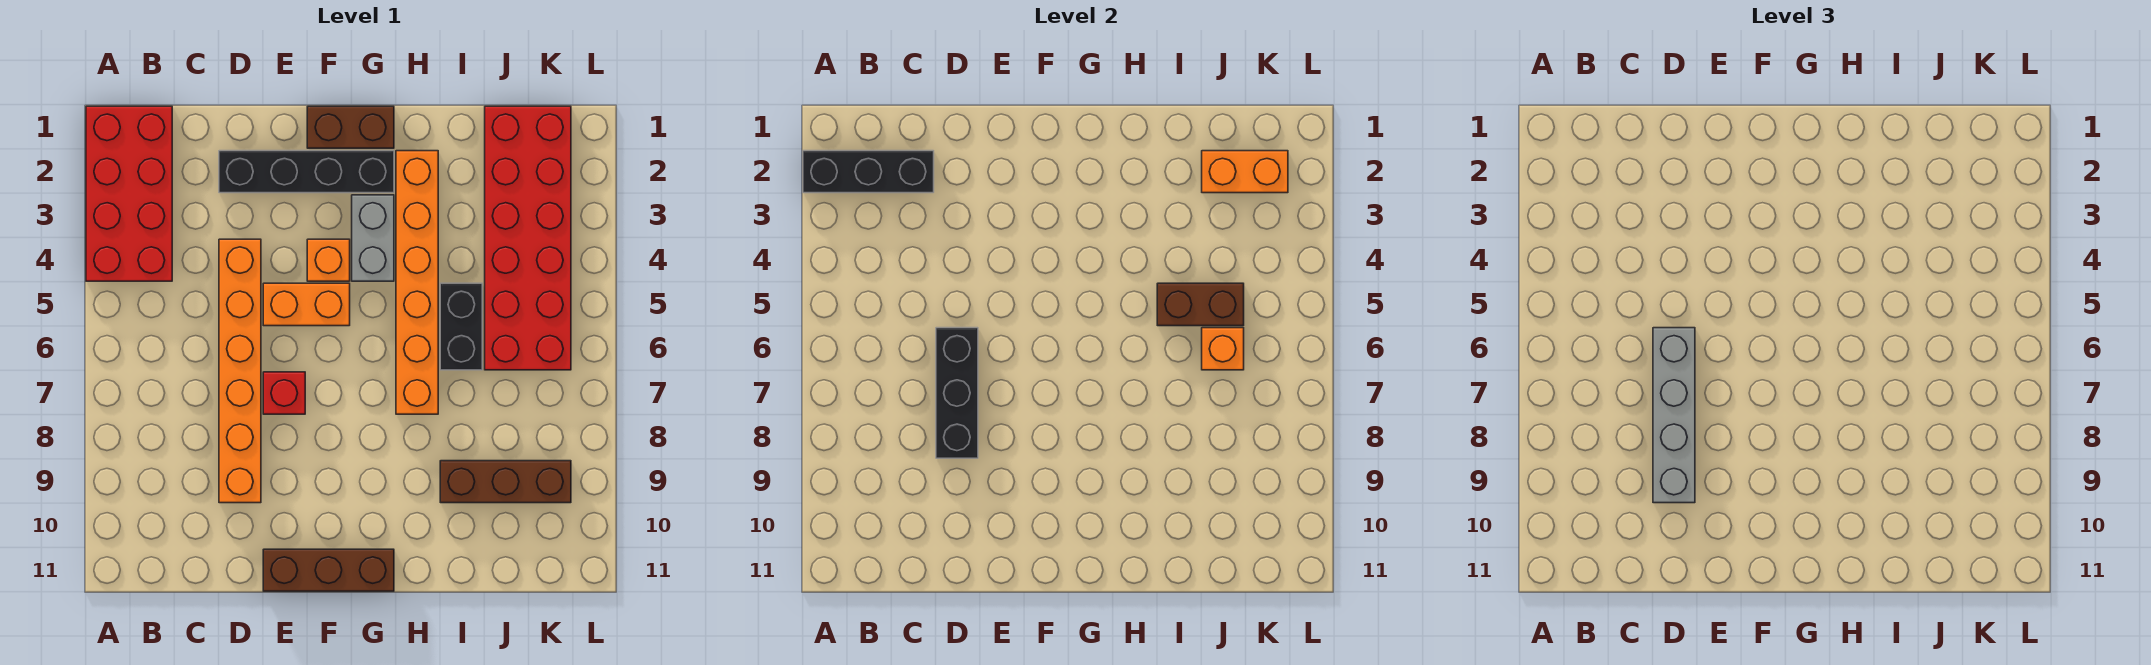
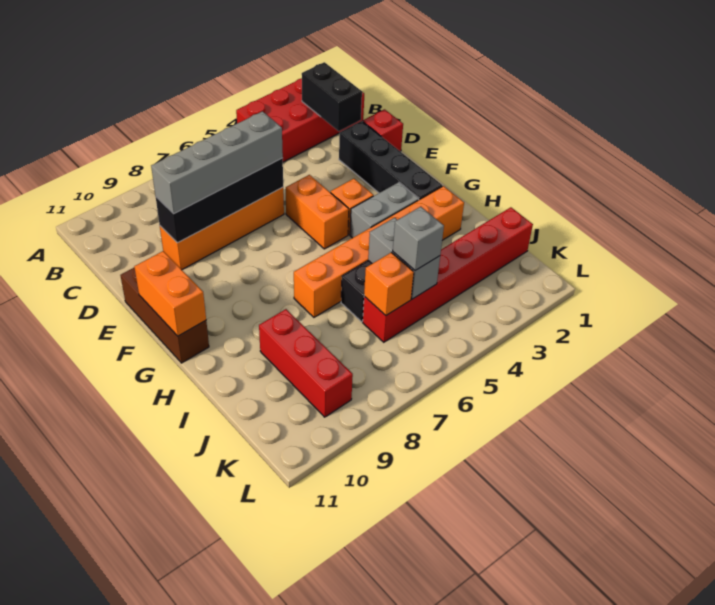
black 1x3 brick [803,151,934,193] -> black 1x2 brick [302,62,362,131]
orange 1x6 brick [219,239,261,503] -> orange 1x4 brick [160,187,284,270]
black 1x3 brick [936,328,978,458] -> black 1x4 brick [156,158,283,243]
red 1x1 brick [263,372,305,414] -> red 1x1 brick moved to [363,109,403,151]
brown 1x2 brick [307,106,394,148] -> none
brown 1x2 brick [1157,283,1244,326] -> grey 1x2 brick [368,218,440,299]
brown 1x3 brick [440,461,571,503] -> red 1x3 brick [259,309,353,417]
red 2x6 brick [485,106,571,370] -> red 1x6 brick [363,207,533,342]
orange 1x2 brick [1202,151,1288,193] -> orange 1x2 brick moved to [134,251,206,336]
none -> grey 1x1 brick [393,207,444,270]

